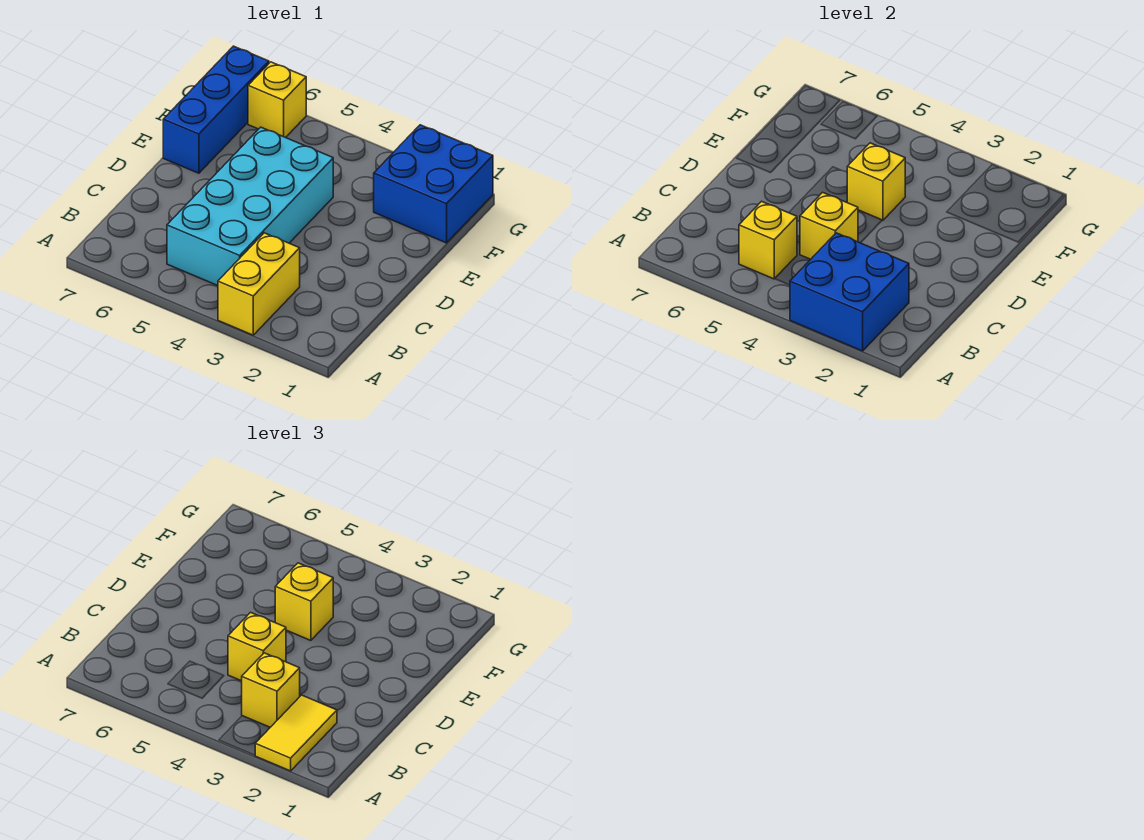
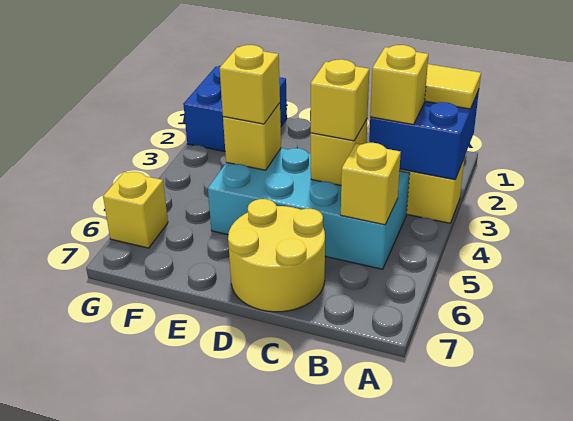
none -> yellow 2x2 round brick [228,199,325,312]
blue 1x3 brick [163,46,269,173] -> none

